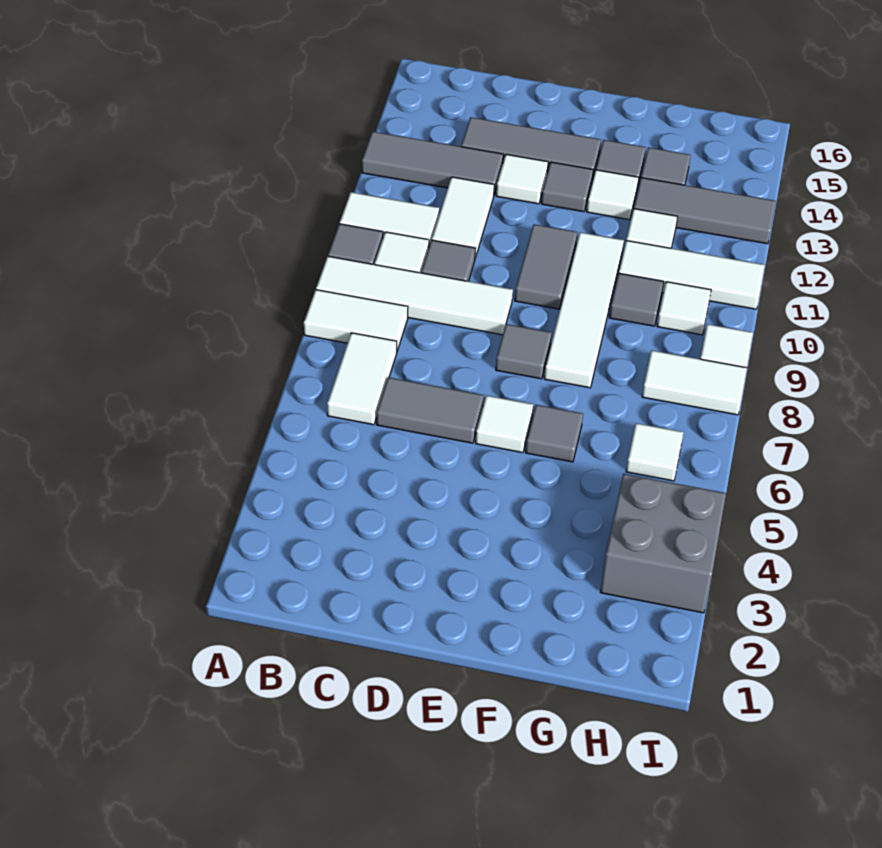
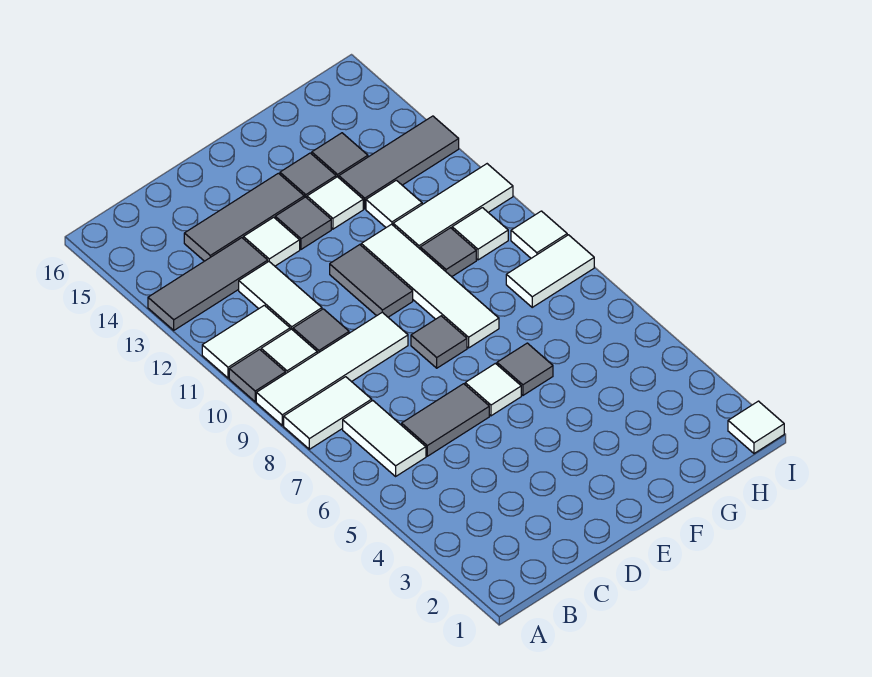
grey 2x2 brick [600,474,726,613] -> none
white 1x1 tile [626,423,684,481] -> white 1x1 tile moved to [728,401,784,453]

